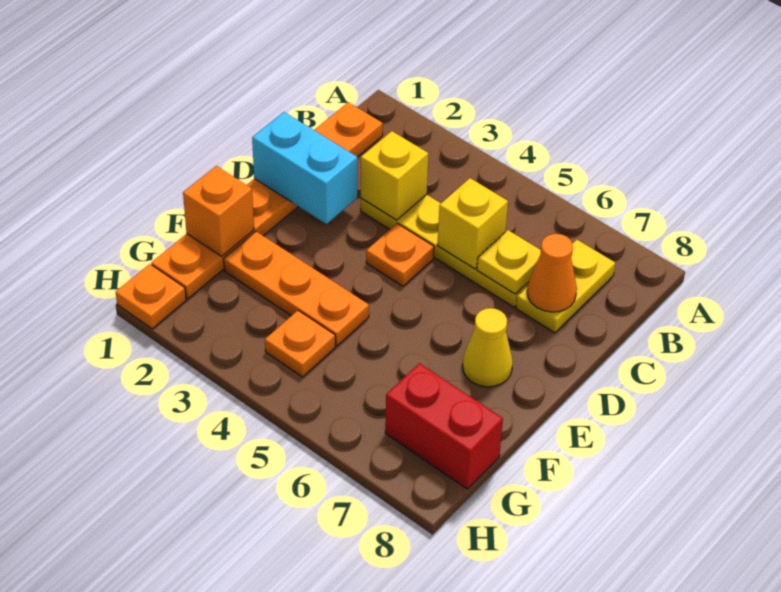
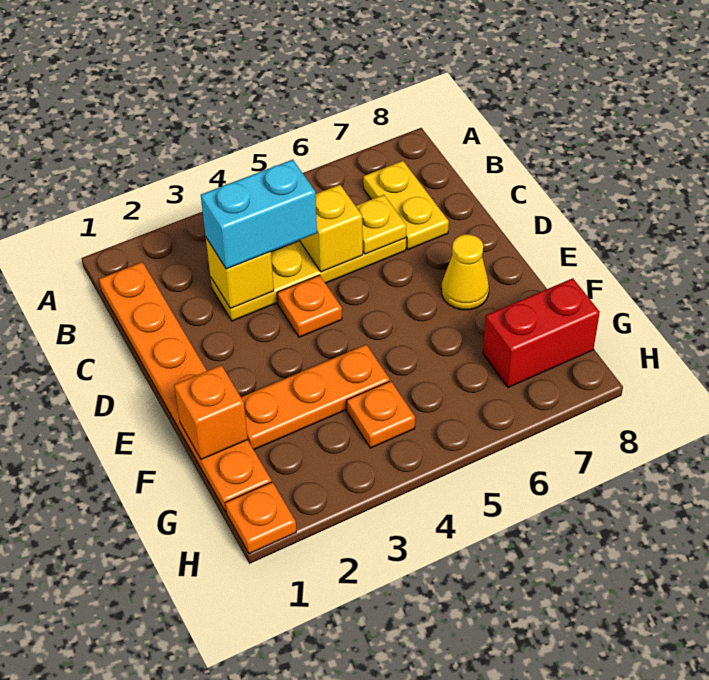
orange 1x1 cone [527,234,577,312] -> none
cyan 1x2 brick [252,112,358,224] -> cyan 1x2 brick moved to [201,160,317,269]

